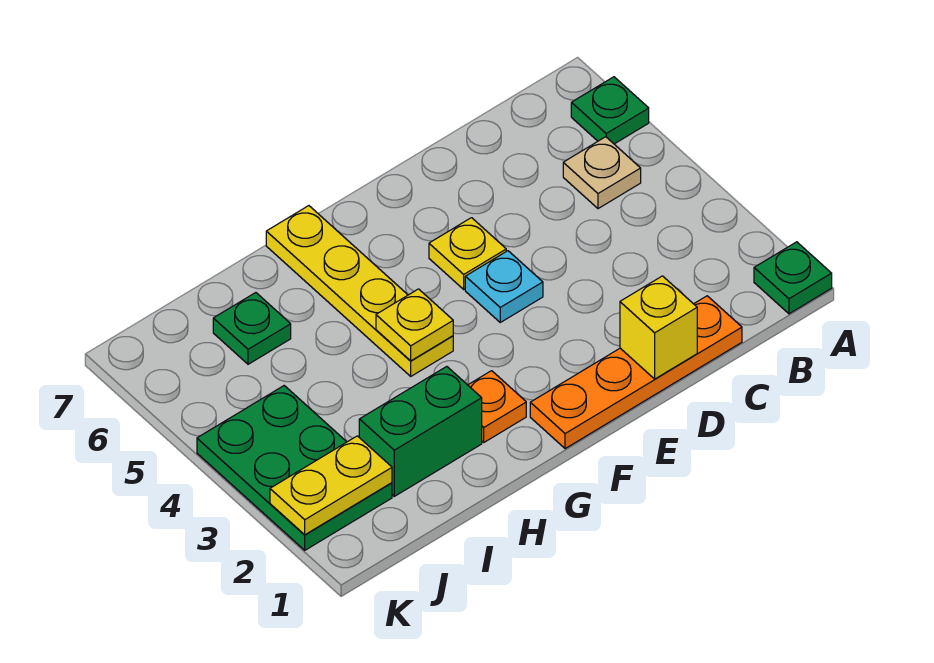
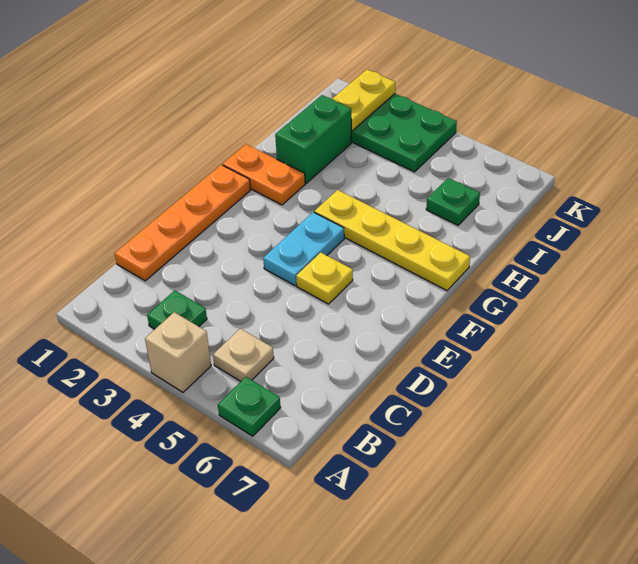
green 1x1 plate [754,242,832,314] -> green 1x1 plate moved to [147,290,207,329]
none -> tan 1x1 brick [145,312,211,392]
yellow 1x1 brick [620,276,697,379] -> none
cyan 1x1 plate [465,251,543,322] -> cyan 1x2 plate [263,212,344,286]
orange 1x1 plate [468,371,526,442] -> orange 1x2 plate [222,144,305,205]
yellow 1x1 plate [376,289,453,361] -> none

